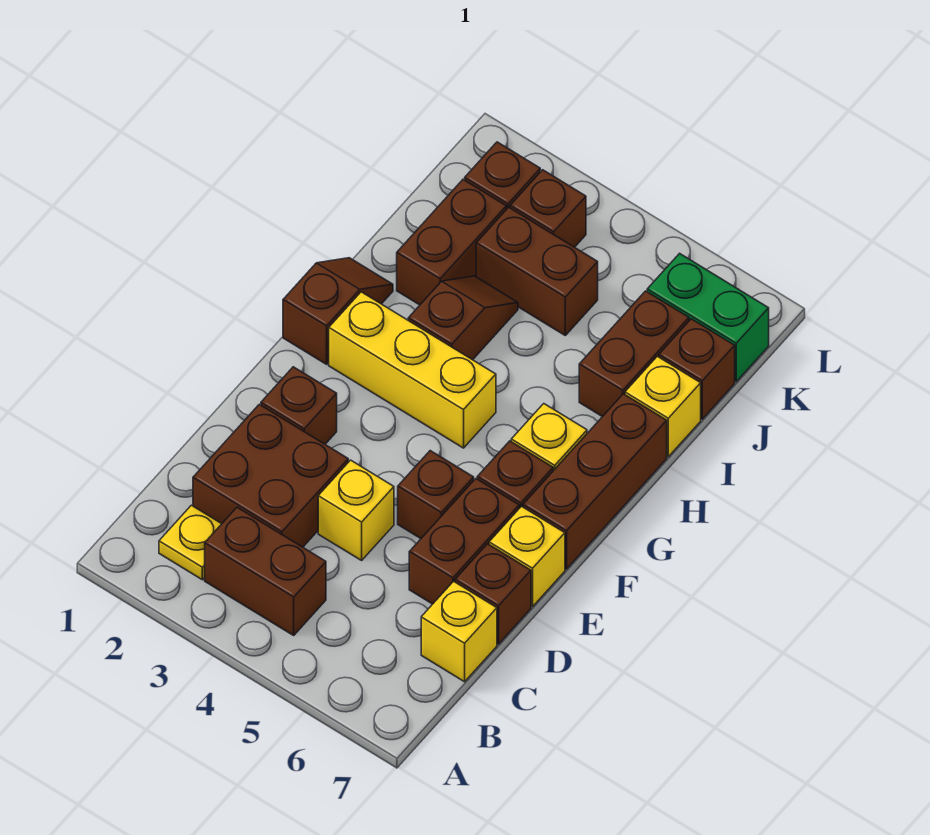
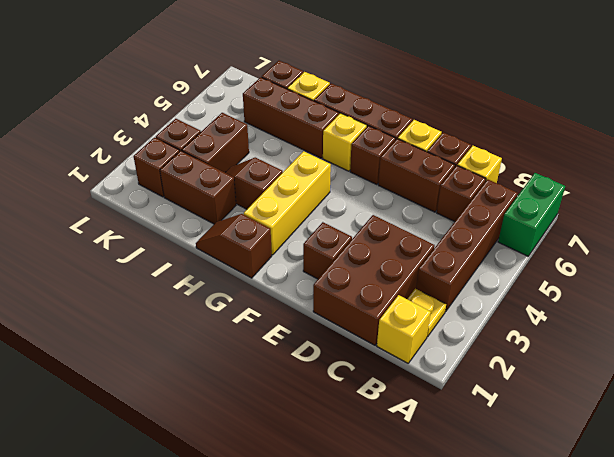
brown 1x2 brick [205,507,326,635] -> brown 1x4 brick [416,180,518,311]
brown 2x2 brick [193,404,348,547] -> brown 2x3 brick [313,215,435,345]
yellow 1x1 brick [318,460,394,560] -> yellow 1x1 brick moved to [377,295,431,363]
brown 1x1 brick [398,451,474,539] -> brown 1x1 brick moved to [437,166,486,222]
brown 1x2 brick [579,291,689,417] -> brown 1x3 brick [243,77,339,158]
green 1x2 brick [647,253,769,382] -> green 1x2 brick moved to [498,173,565,256]

